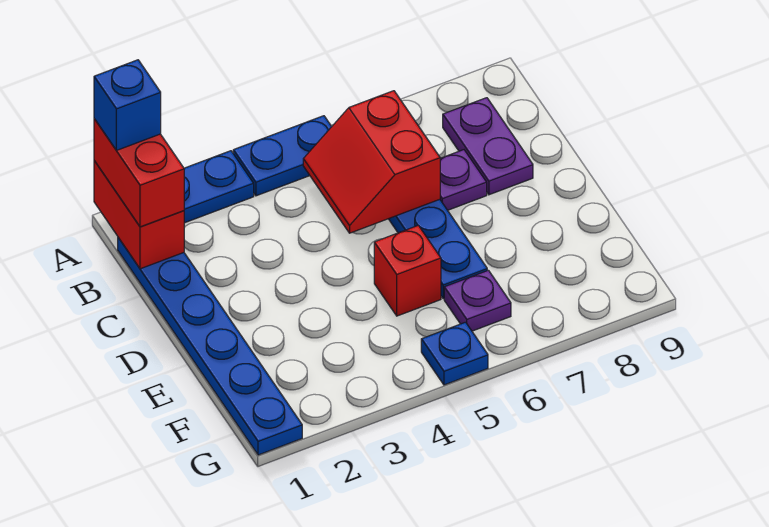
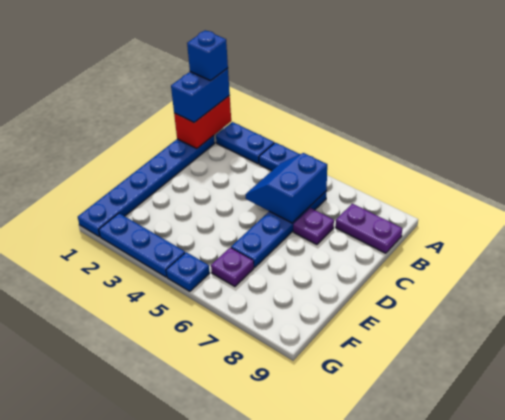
red 1x2 brick [94,119,184,227] -> blue 1x2 brick [171,68,230,122]
red 2x2 slope [303,91,440,233] -> blue 2x2 slope [245,153,327,223]
purple 1x2 plate [443,98,533,195] -> purple 1x2 plate turned to [336,204,402,253]
red 1x1 brick [374,225,441,316] -> none
none -> blue 1x3 plate [99,213,185,277]

